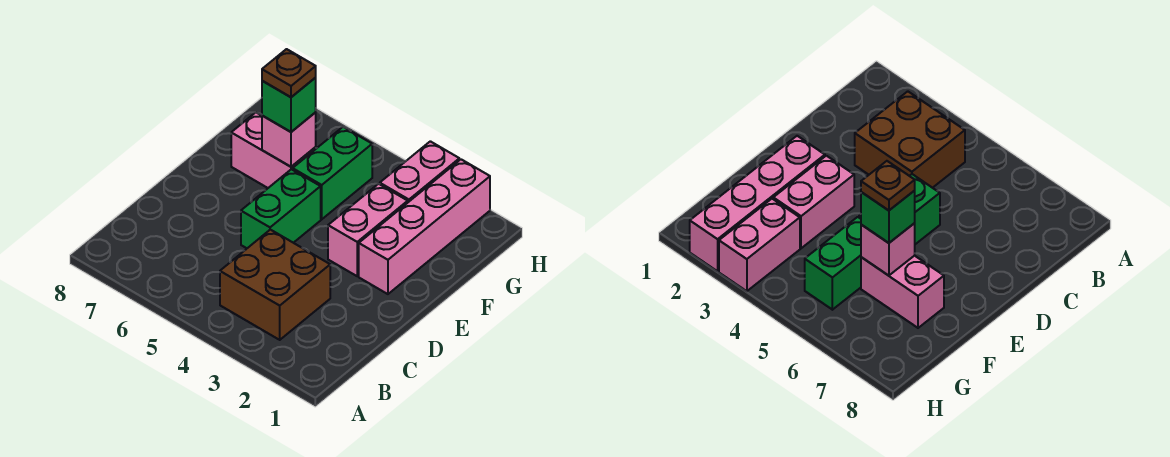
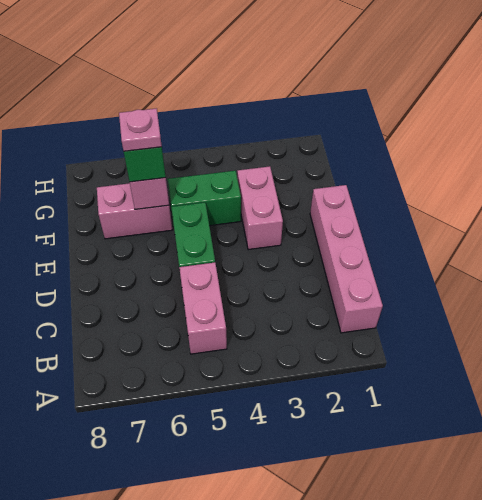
brown 2x2 brick [220,230,330,340] -> none
pink 1x4 brick [359,159,490,294] -> pink 1x4 brick moved to [310,185,383,333]
green 1x2 brick [293,127,372,219] -> green 1x2 brick turned to [168,171,241,226]
brown 1x1 plate [262,49,316,97] -> pink 1x1 plate [119,108,162,151]
pink 1x2 brick [380,141,459,202] -> pink 1x2 brick moved to [179,262,227,354]

